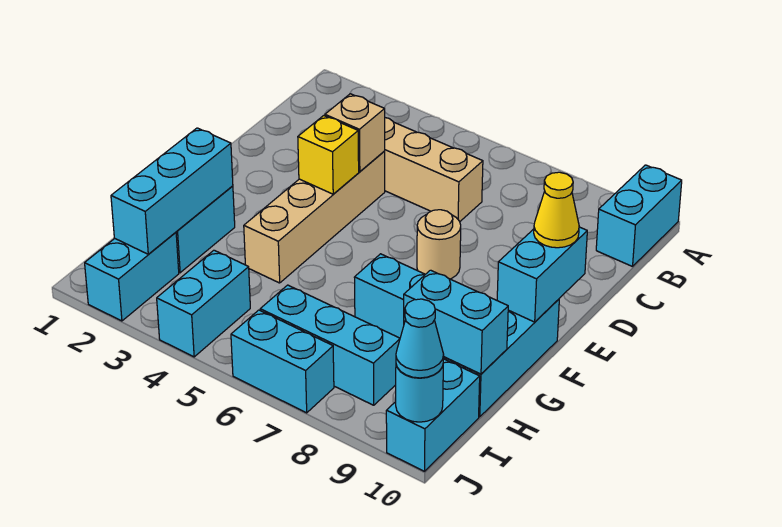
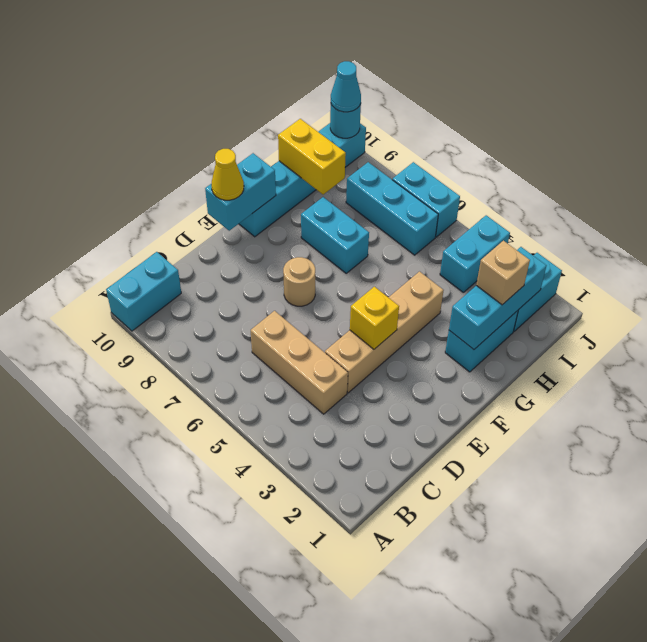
tan 1x1 brick [325,94,385,172] -> tan 1x1 brick moved to [476,241,530,305]
cyan 1x2 brick [404,270,508,374] -> yellow 1x2 brick [278,119,346,195]

